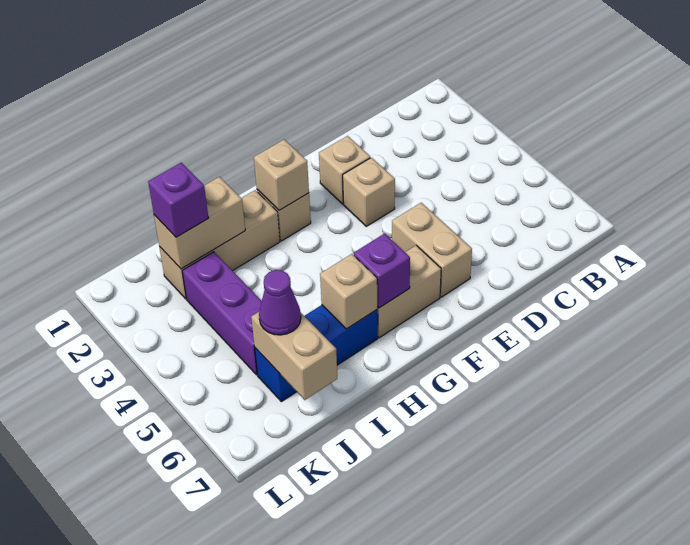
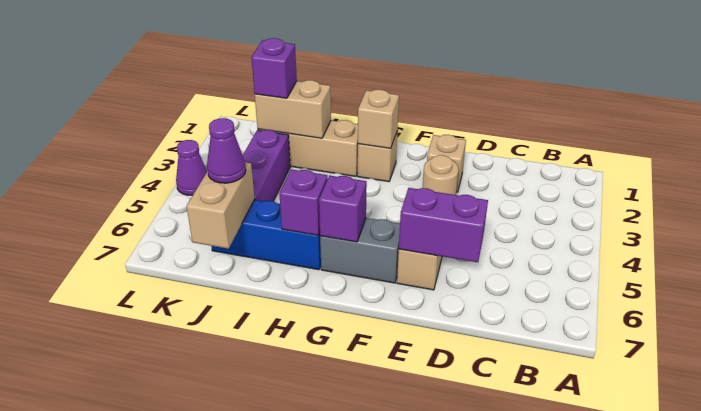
none -> purple 1x2 brick [399,188,488,262]
tan 1x1 brick [343,158,395,226] -> tan 1x1 round brick [423,155,458,195]
tan 1x2 brick [377,245,441,338] -> grey 1x2 brick [320,218,400,283]
tan 1x1 brick [320,254,377,329] -> purple 1x1 brick [279,170,328,235]
none -> purple 1x1 cone [176,140,207,195]

